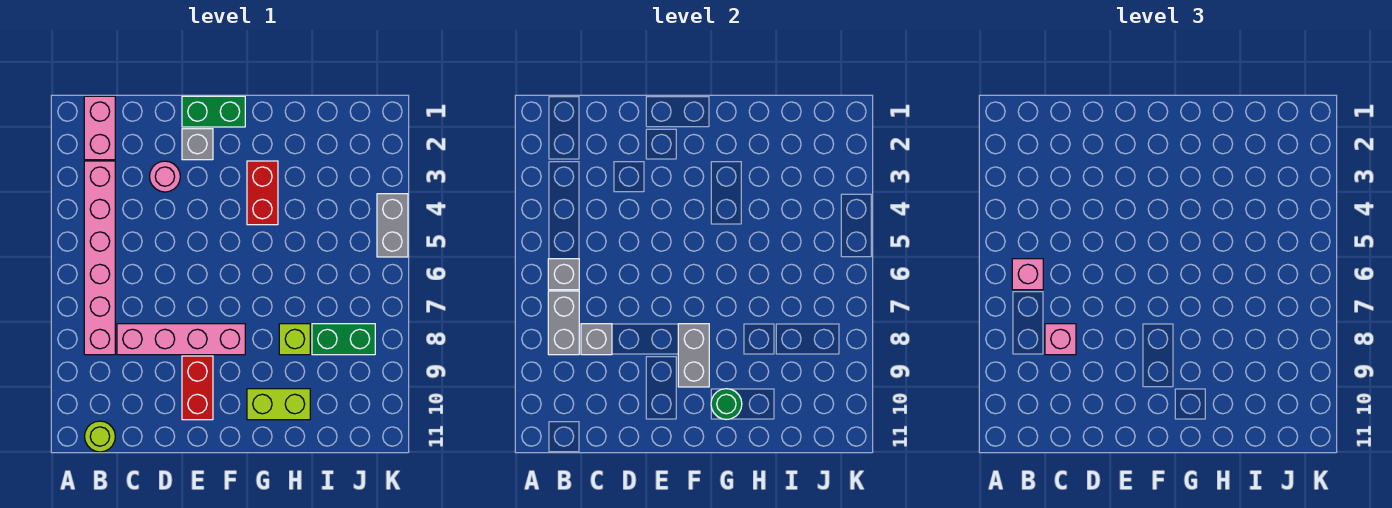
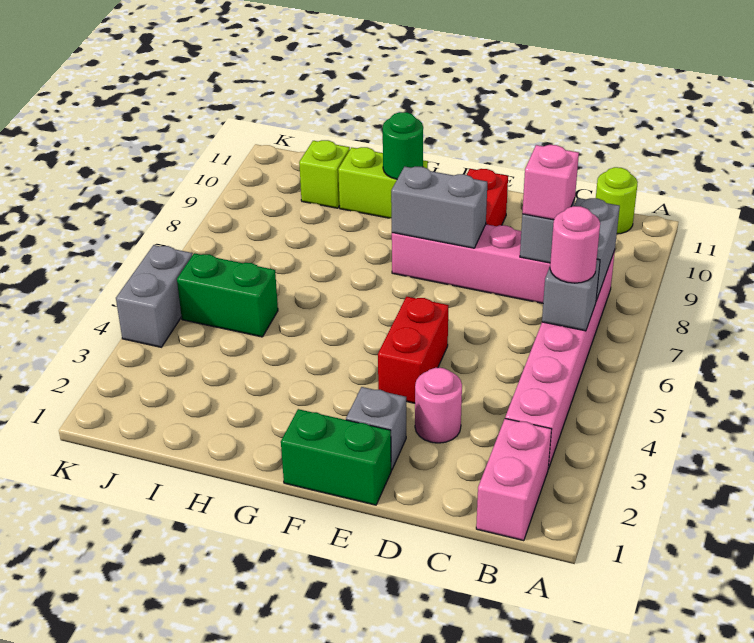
pink 1x1 brick [1012,259,1043,290] -> pink 1x1 round brick [550,206,600,283]
grey 1x2 brick [678,324,709,387] -> grey 1x2 brick turned to [391,167,487,248]
red 1x2 brick [247,161,278,225] -> red 1x2 brick moved to [378,297,449,403]
lime 1x1 brick [279,324,310,355] -> lime 1x1 brick moved to [299,140,350,208]
green 1x2 brick [312,324,375,355] -> green 1x2 brick moved to [177,253,278,337]

